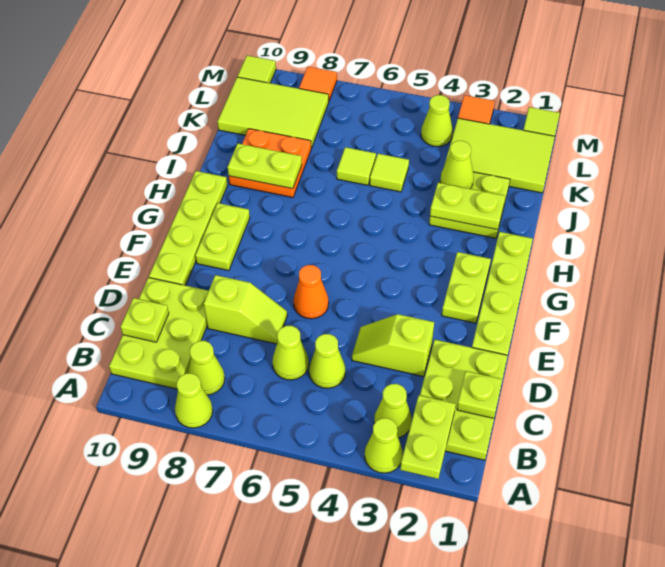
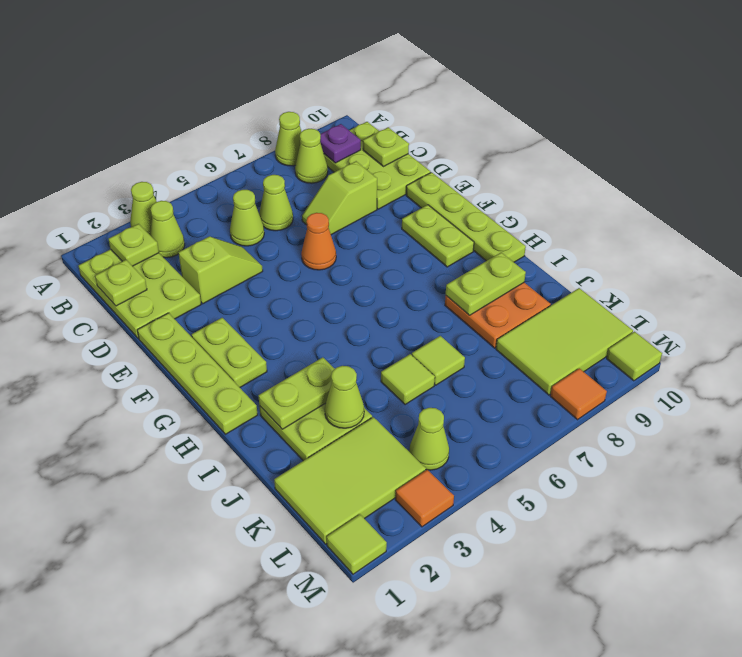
lime 1x2 plate [400,395,456,479] -> lime 1x1 plate [108,224,159,266]
none -> purple 1x1 plate [320,124,361,163]

